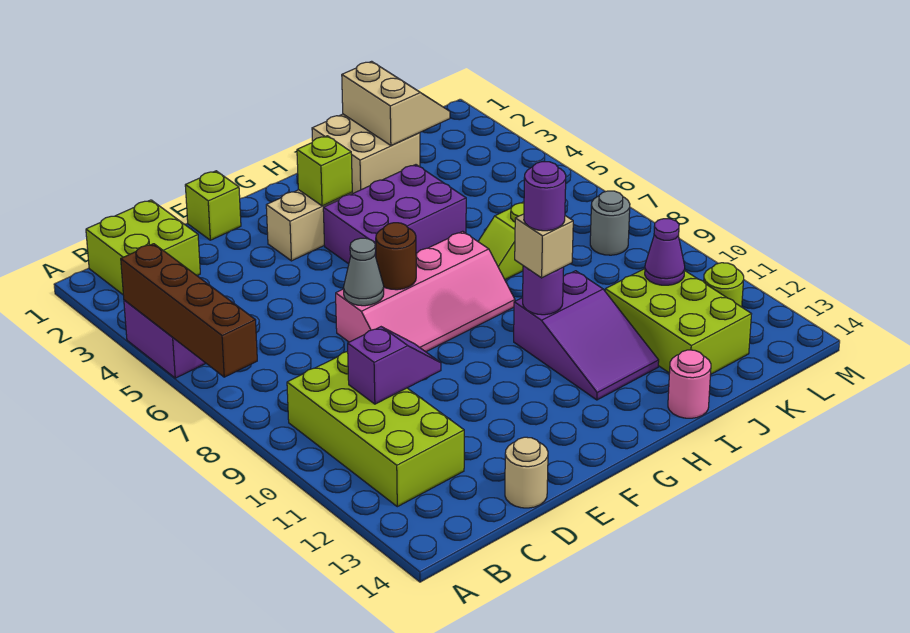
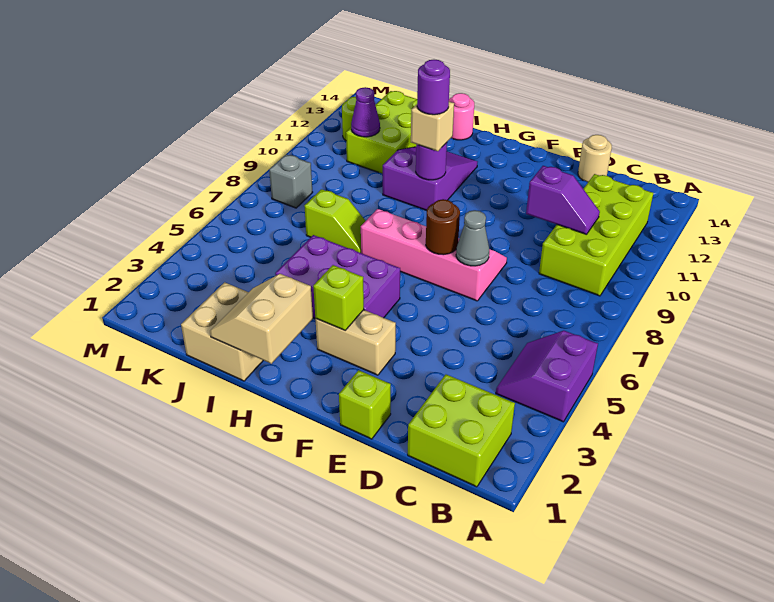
brown 1x4 brick [121,244,257,377] -> none
purple 1x2 slope [348,327,441,404] -> purple 1x2 slope turned to [526,166,600,235]
tan 2x2 slope [342,61,450,145] -> tan 2x2 slope moved to [210,274,313,364]
grey 1x1 round brick [590,191,630,255] -> grey 1x1 brick [269,154,313,208]

